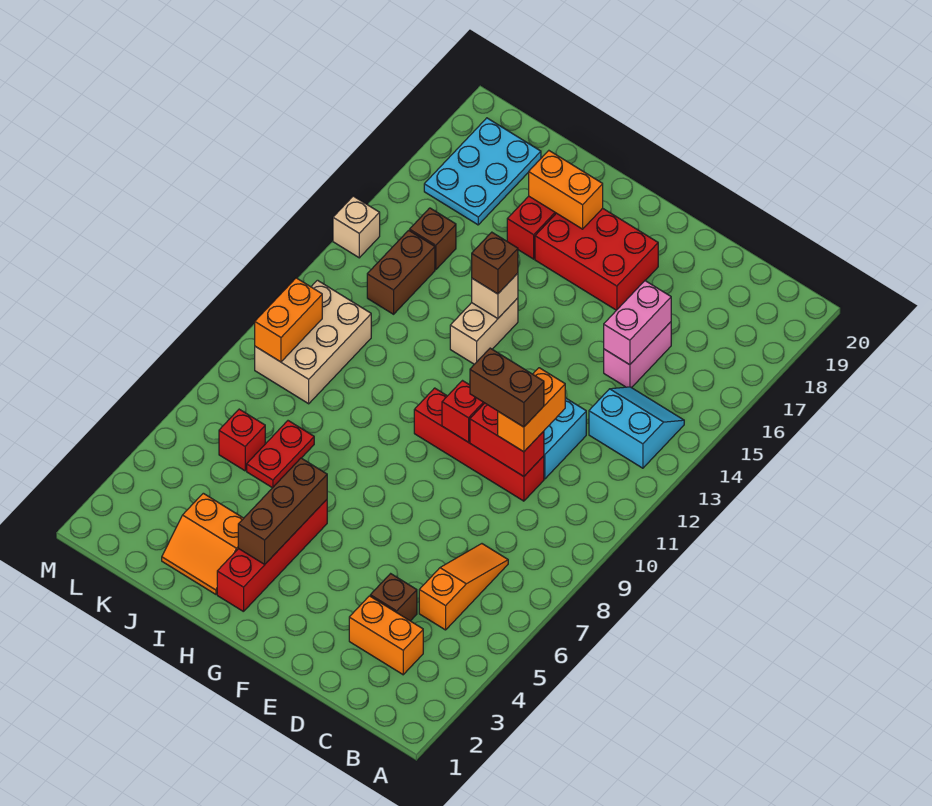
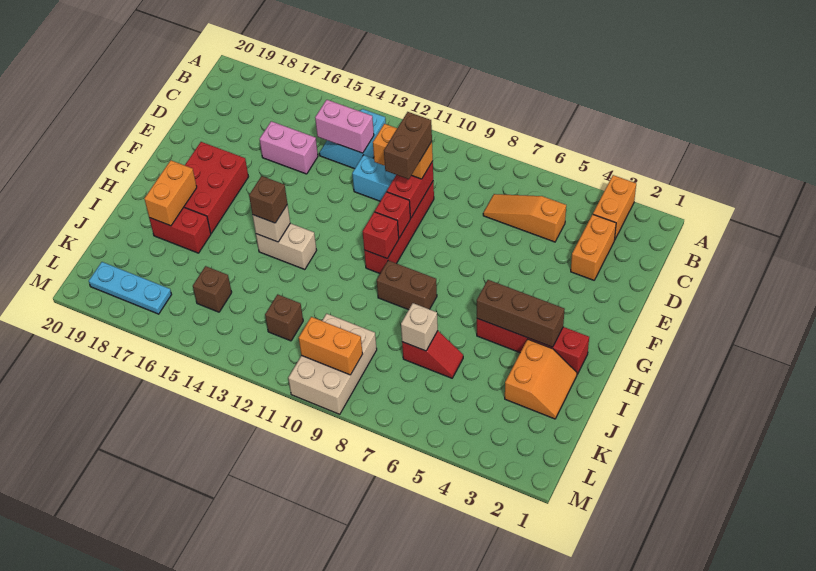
none -> orange 1x2 brick [593,175,636,239]
brown 1x1 brick [370,574,417,621] -> brown 1x1 brick moved to [265,294,303,341]
pink 1x2 brick [604,281,671,365] -> pink 1x2 brick moved to [315,100,374,153]
red 1x2 plate [247,421,314,488] -> red 1x2 slope [402,331,463,378]
red 1x1 brick [219,409,265,471] -> red 1x1 brick moved to [363,212,399,258]
tan 2x3 brick [255,280,371,404] -> tan 2x3 brick turned to [288,314,377,414]
brown 1x2 brick [367,230,435,314] -> brown 1x2 brick moved to [377,260,437,310]
cyan 2x3 plate [424,118,541,225] -> cyan 1x3 plate [89,262,172,314]
tan 1x1 brick [333,196,380,258] -> tan 1x1 brick moved to [401,303,438,351]

